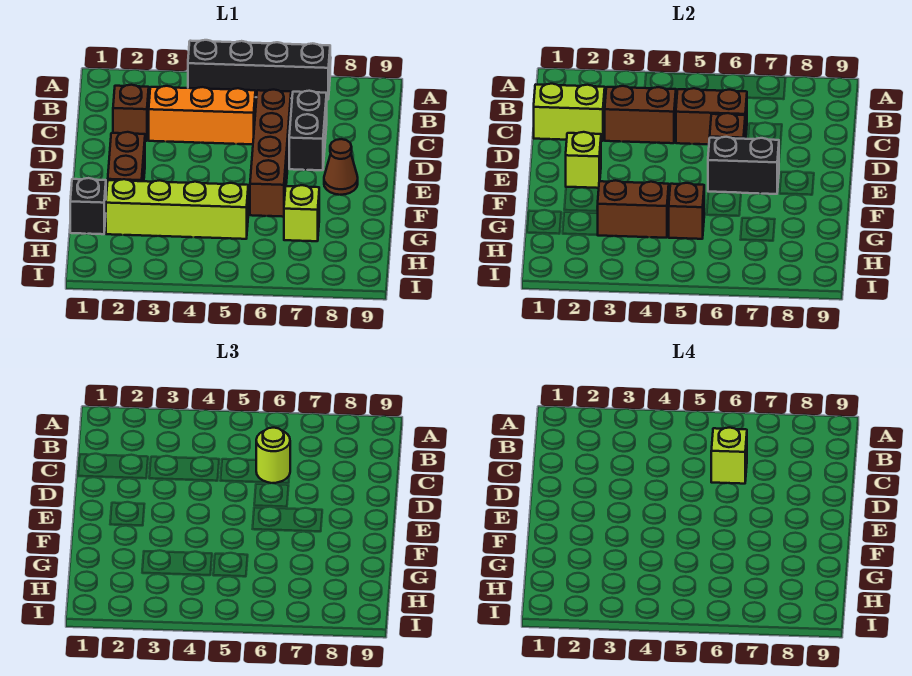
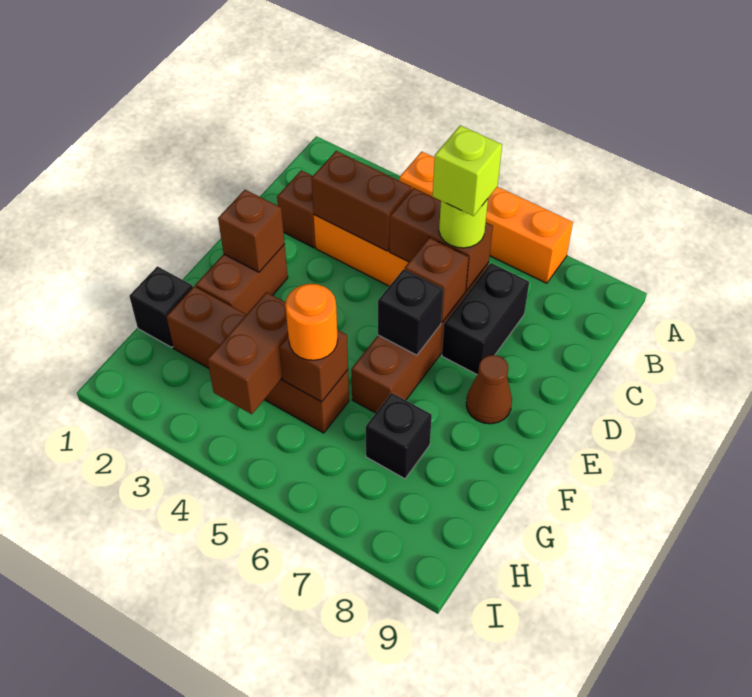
black 1x4 brick [188,40,330,100] -> orange 1x4 brick [400,152,573,283]
lime 1x2 brick [534,84,605,141] -> none
lime 1x1 brick [566,132,601,188] -> brown 1x1 brick [218,190,285,272]
black 1x2 brick [708,137,779,194] -> black 1x1 brick [378,269,443,355]
lime 1x4 brick [106,179,248,239] -> brown 1x4 brick [166,286,349,433]
brown 1x2 brick [598,180,669,238] -> brown 1x2 brick turned to [207,292,288,414]
none -> orange 1x1 round brick [285,284,338,360]
lime 1x1 brick [284,185,319,241] -> black 1x1 brick [366,393,432,479]

